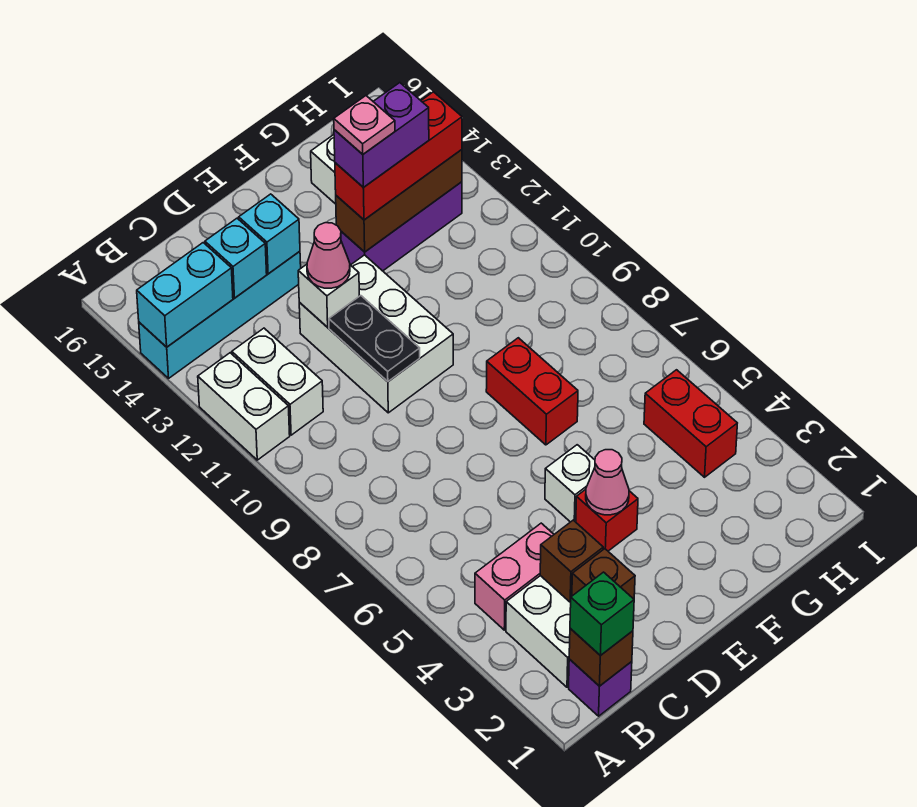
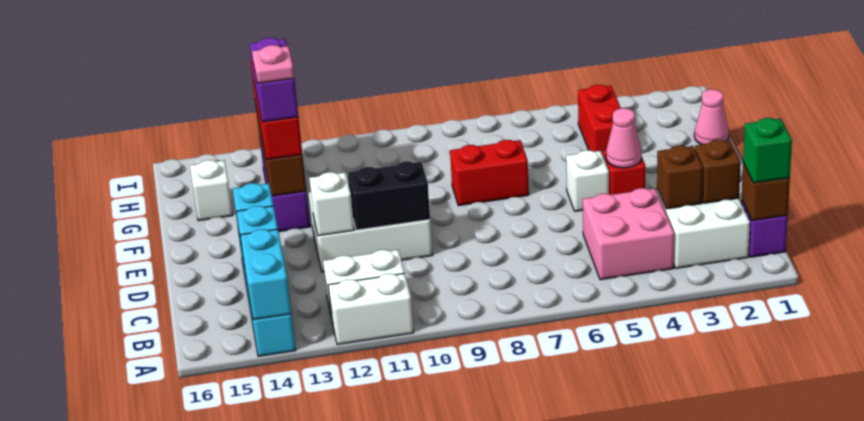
pink 1x2 brick [475,523,554,630] -> pink 2x2 brick [583,188,674,280]
black 1x2 plate [329,296,420,381] -> black 1x2 brick [348,161,430,230]
pink 1x1 cone [307,223,350,288] -> pink 1x1 cone moved to [694,89,729,145]
red 1x2 brick [644,370,737,477] -> red 1x2 brick turned to [578,85,621,153]

